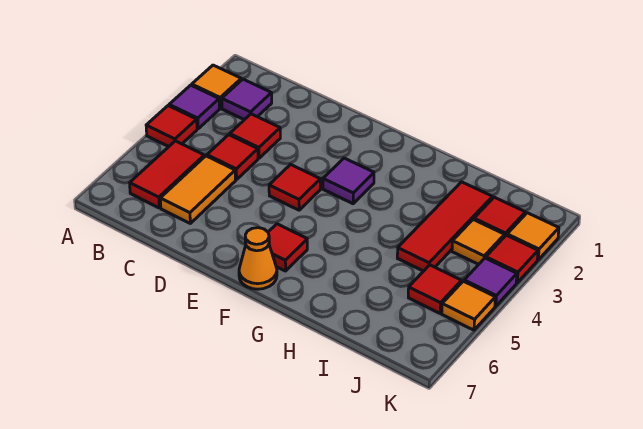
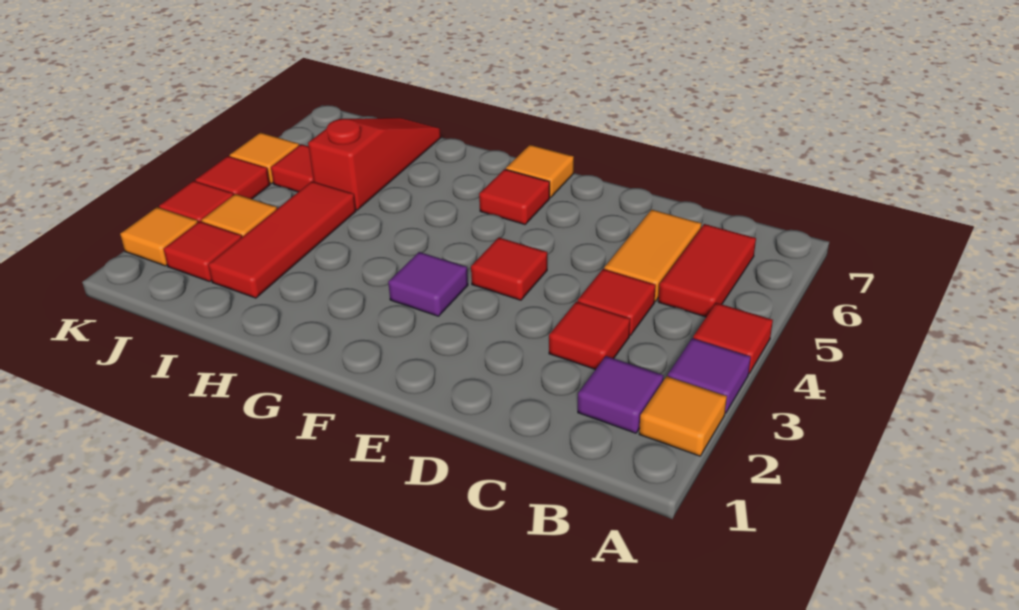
orange 1x1 cone [239,228,277,289] -> orange 1x1 tile [506,145,574,198]
none -> red 1x3 slope [308,118,441,210]
purple 1x1 tile [464,258,517,306] -> red 1x1 tile [195,156,270,199]

